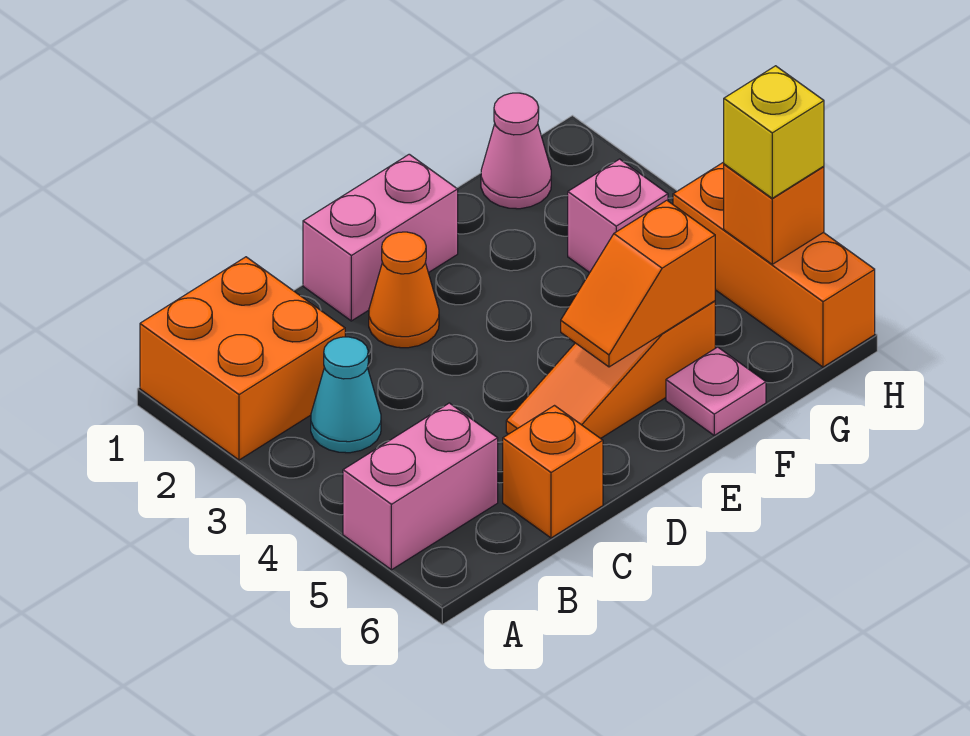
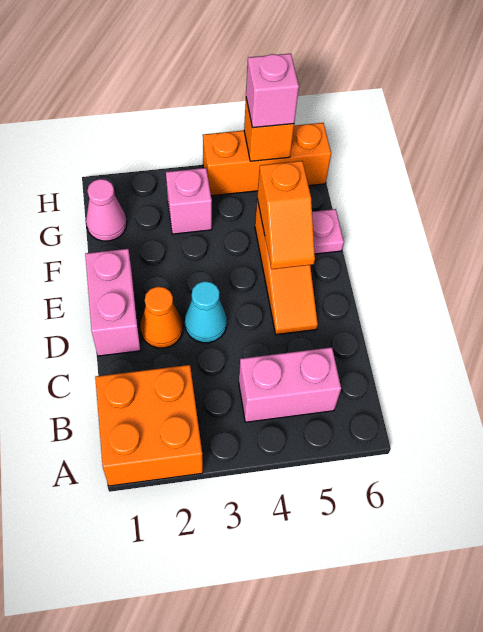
pink 1x2 brick [343,403,498,570] -> pink 1x2 brick turned to [239,347,341,422]
cyan 1x1 cone [311,337,381,453] -> cyan 1x1 cone moved to [185,281,227,343]
orange 1x1 brick [503,406,603,538] -> none
yellow 1x1 brick [724,66,824,198] -> pink 1x1 brick [246,54,299,128]

